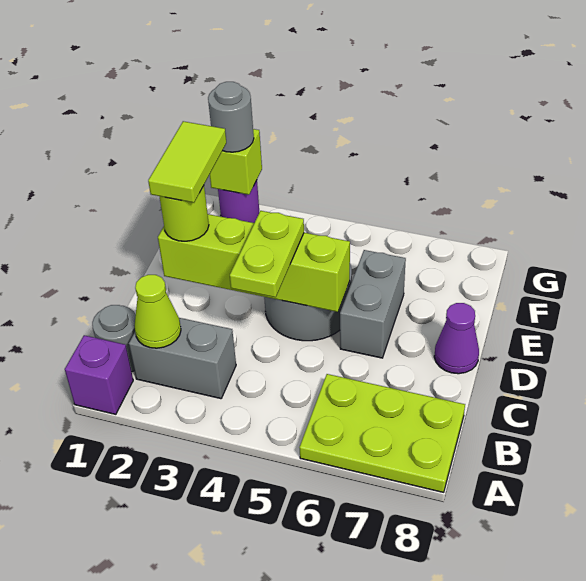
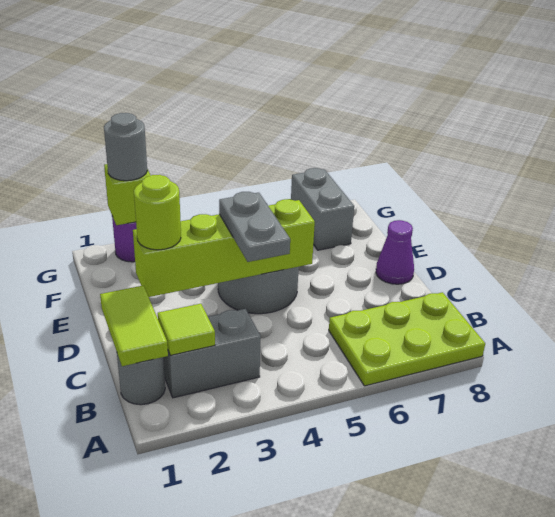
purple 1x1 brick [65,335,133,414] -> none
lime 1x1 cone [135,275,181,348] -> lime 1x1 tile [158,304,215,355]
lime 1x2 plate [230,211,304,297] -> grey 1x2 plate [219,192,290,262]
lime 1x2 tile [148,121,226,203] -> lime 1x2 tile moved to [100,285,168,366]
grey 1x2 brick [340,250,406,358] -> grey 1x2 brick moved to [291,168,354,250]

